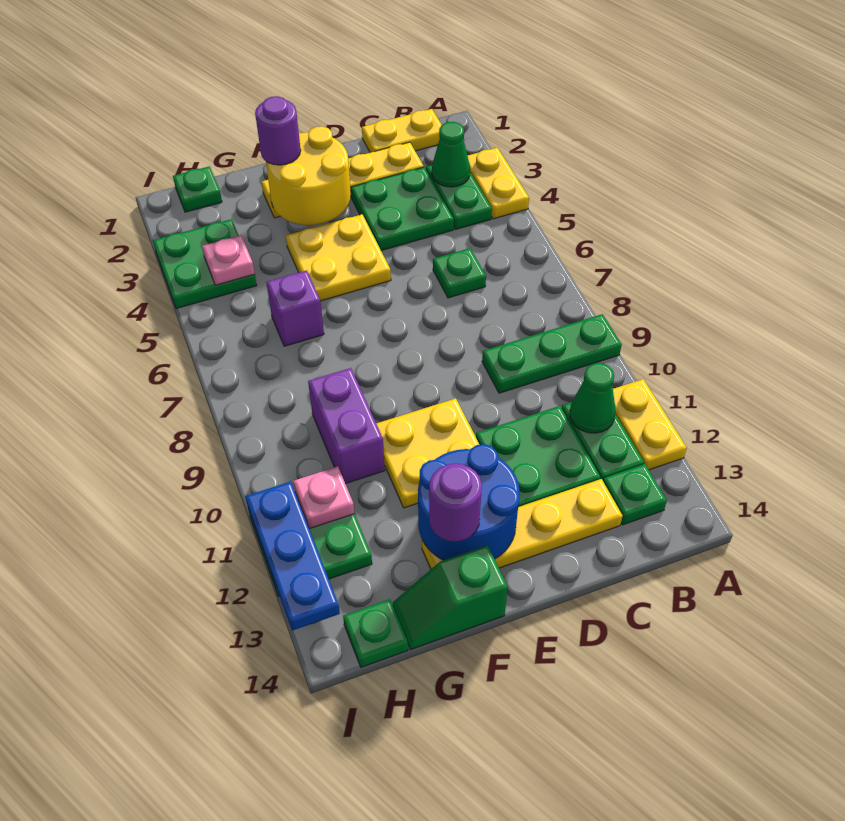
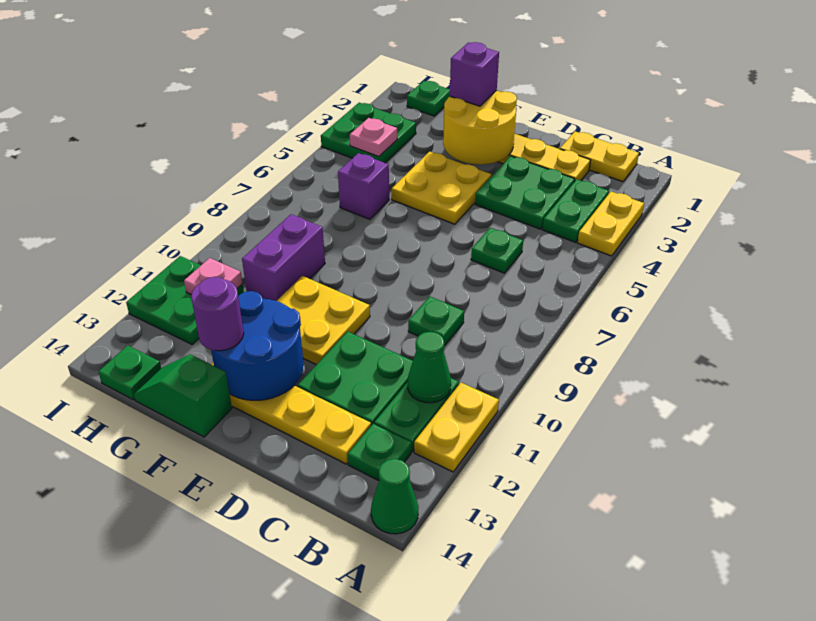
green 1x3 plate [482,314,622,393] -> green 1x1 plate [408,296,464,346]
green 1x1 cone [432,122,470,187] -> green 1x1 cone moved to [371,459,418,534]
purple 1x1 round brick [255,96,301,165] -> purple 1x1 brick [450,42,499,106]
blue 1x3 plate [245,482,340,630] -> none

